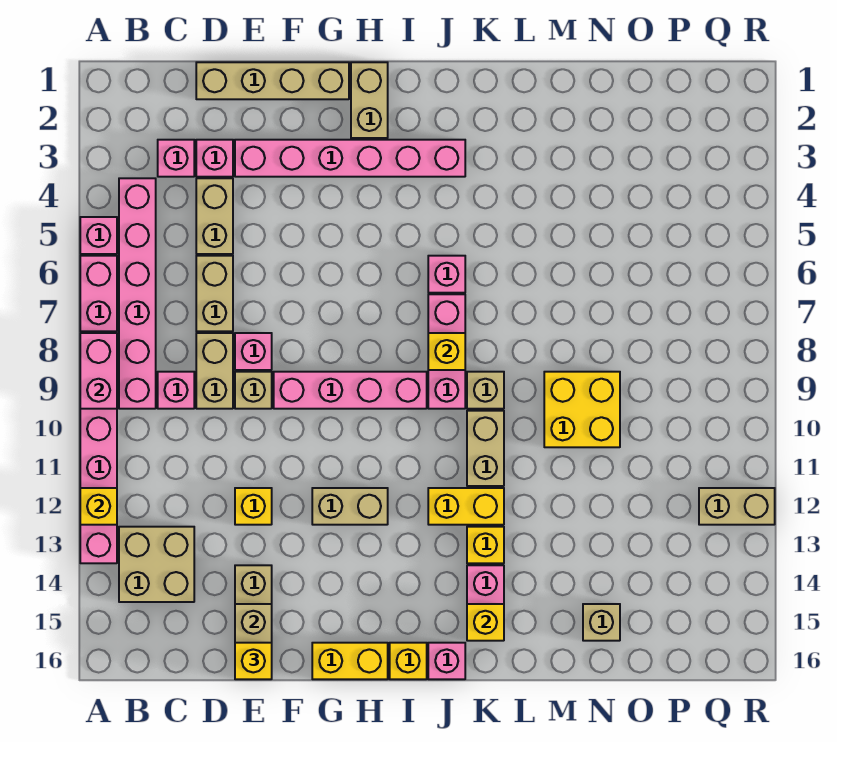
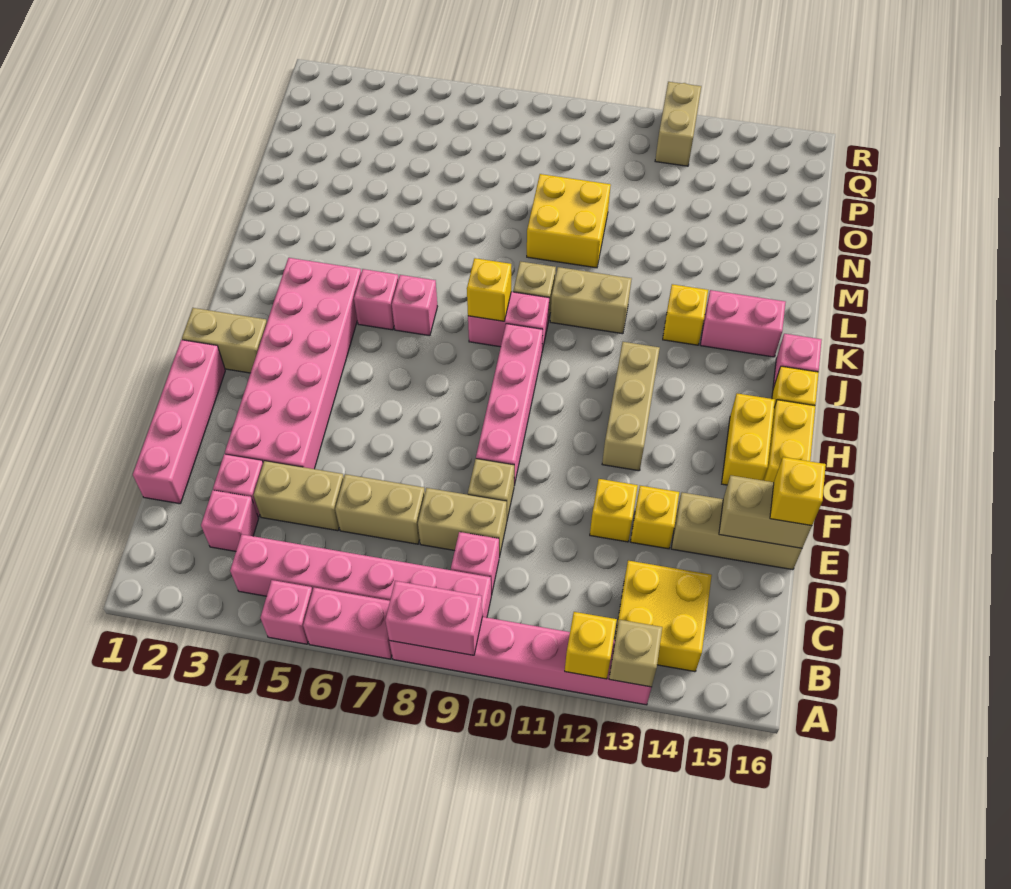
tan 2x2 brick [119,527,194,602] -> yellow 2x2 brick [615,561,712,672]
tan 1x4 brick [196,62,349,99] -> pink 1x4 brick [133,340,225,504]
pink 1x6 brick [235,140,465,177] -> pink 2x6 brick [225,258,361,469]
pink 1x1 brick [235,333,272,370] -> pink 1x1 brick moved to [354,269,399,330]
tan 1x2 brick [312,488,388,525] -> tan 1x3 brick [602,342,660,471]
pink 1x3 brick [428,294,465,409] -> pink 1x2 brick [468,292,549,351]
yellow 1x2 brick [428,488,504,525] -> yellow 1x2 brick moved to [722,393,775,485]
yellow 1x1 brick [467,604,504,641] -> yellow 1x1 brick moved to [630,486,679,549]
tan 1x1 brick [583,604,620,641] -> tan 1x1 brick moved to [609,620,662,687]

